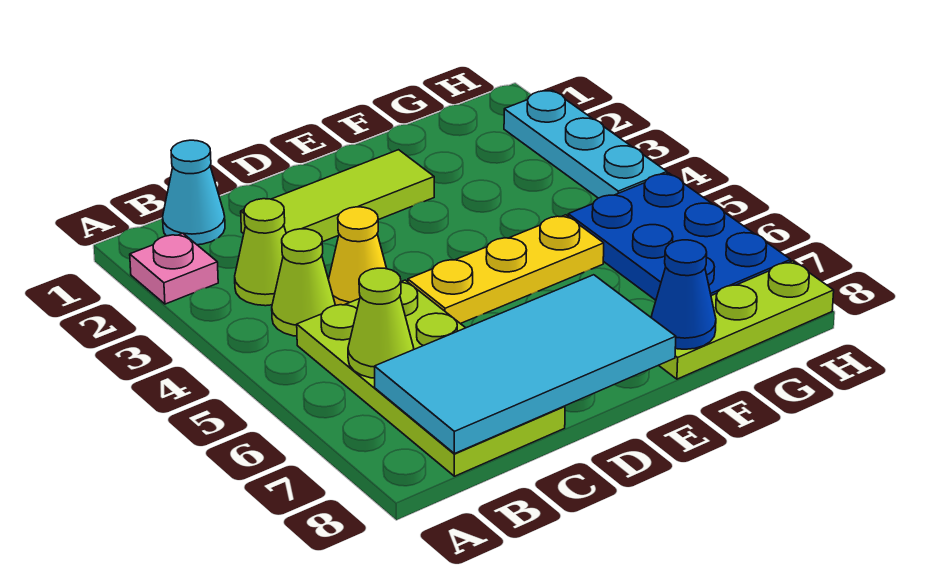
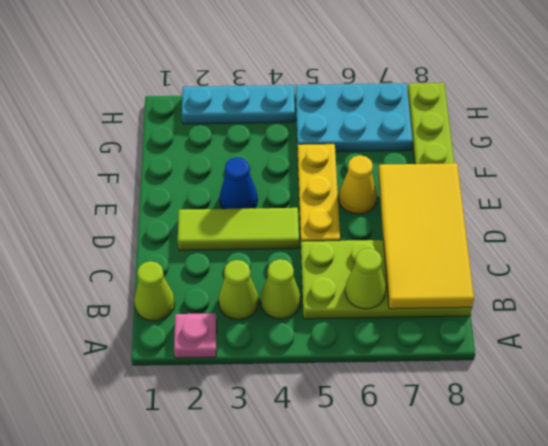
cyan 1x1 cone [163,140,225,245] -> lime 1x1 cone [134,261,175,321]
cyan 2x4 tile [375,275,676,454] -> yellow 2x4 tile [378,163,474,309]
lime 1x3 tile [241,150,434,242] -> lime 1x3 tile turned to [178,208,299,250]
yellow 1x1 cone [328,207,387,305] -> yellow 1x1 cone moved to [339,155,377,214]
blue 1x1 cone [651,240,716,349] -> blue 1x1 cone moved to [220,157,258,209]
blue 2x3 plate [568,173,791,300] -> cyan 2x3 plate [296,83,413,152]

